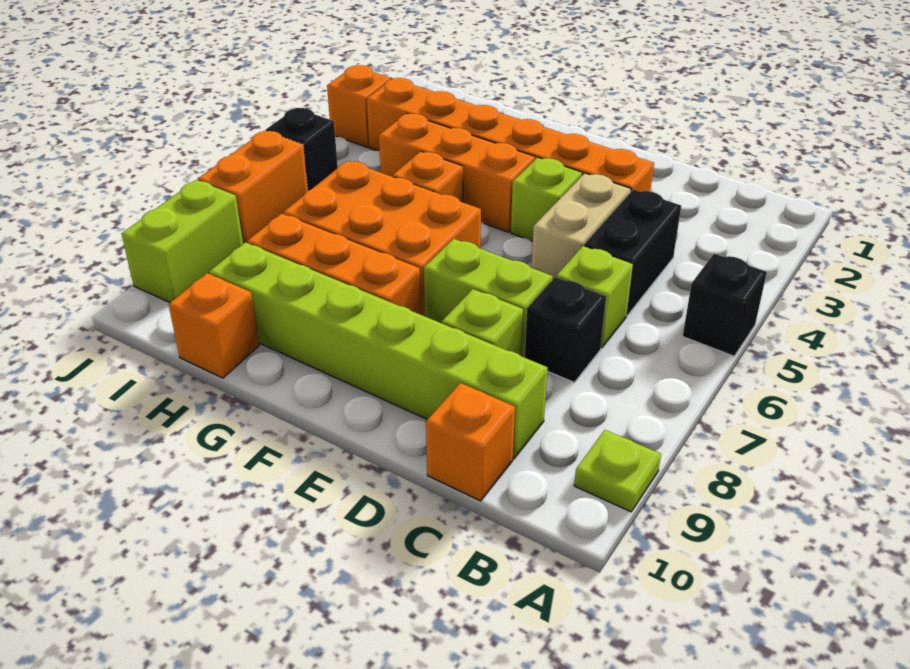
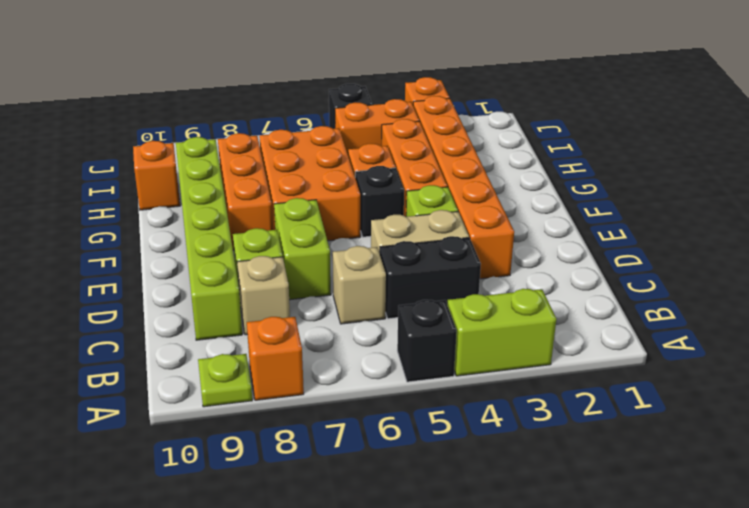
lime 1x1 brick [556,246,633,348] -> tan 1x1 brick [333,246,386,324]
black 1x1 brick [525,277,606,382] -> black 1x1 brick moved to [355,166,404,237]
none -> tan 1x1 brick [237,256,290,335]
orange 1x1 brick [426,383,515,501] -> orange 1x1 brick moved to [247,317,304,400]
orange 1x2 brick [198,131,308,244] -> orange 1x2 brick moved to [335,99,419,154]
lime 1x2 brick [122,180,243,302] -> lime 1x2 brick moved to [447,289,556,376]

